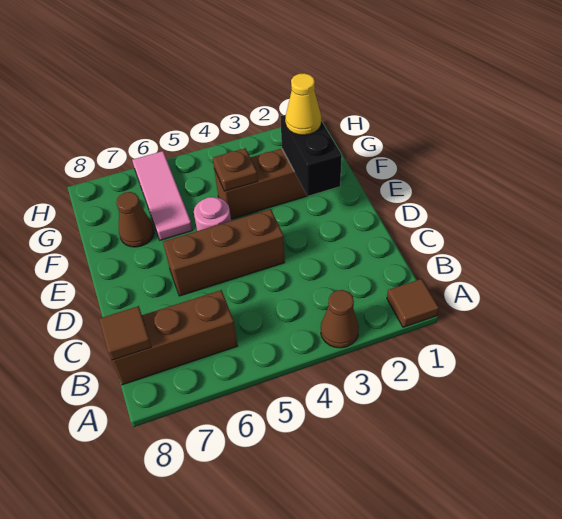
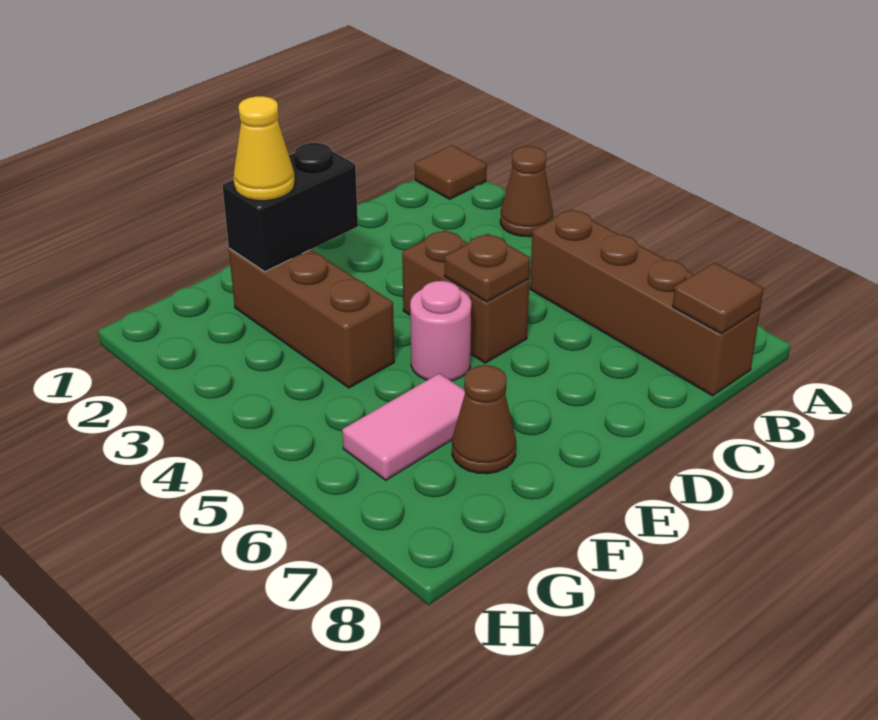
brown 1x3 brick [112,290,238,385] -> brown 1x4 brick [530,210,760,396]
brown 1x3 brick [163,209,285,296] -> brown 1x2 brick [402,230,530,363]
brown 1x1 plate [213,148,258,191] -> brown 1x1 plate moved to [444,234,530,302]
pink 1x3 tile [132,151,192,240] -> pink 1x2 tile [342,373,465,480]

